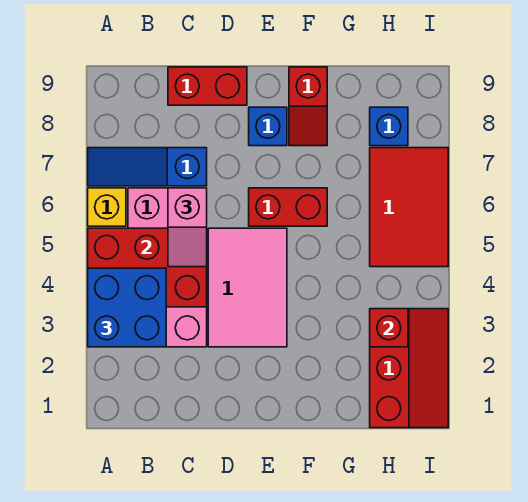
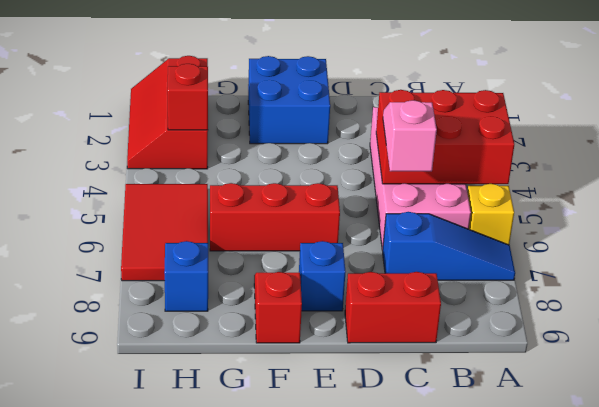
blue 2x2 brick [88,268,166,347] -> blue 2x2 brick moved to [248,56,330,144]
pink 2x3 tile [208,228,287,347] -> none
red 1x2 brick [249,188,327,226] -> red 1x3 brick [210,183,340,251]

